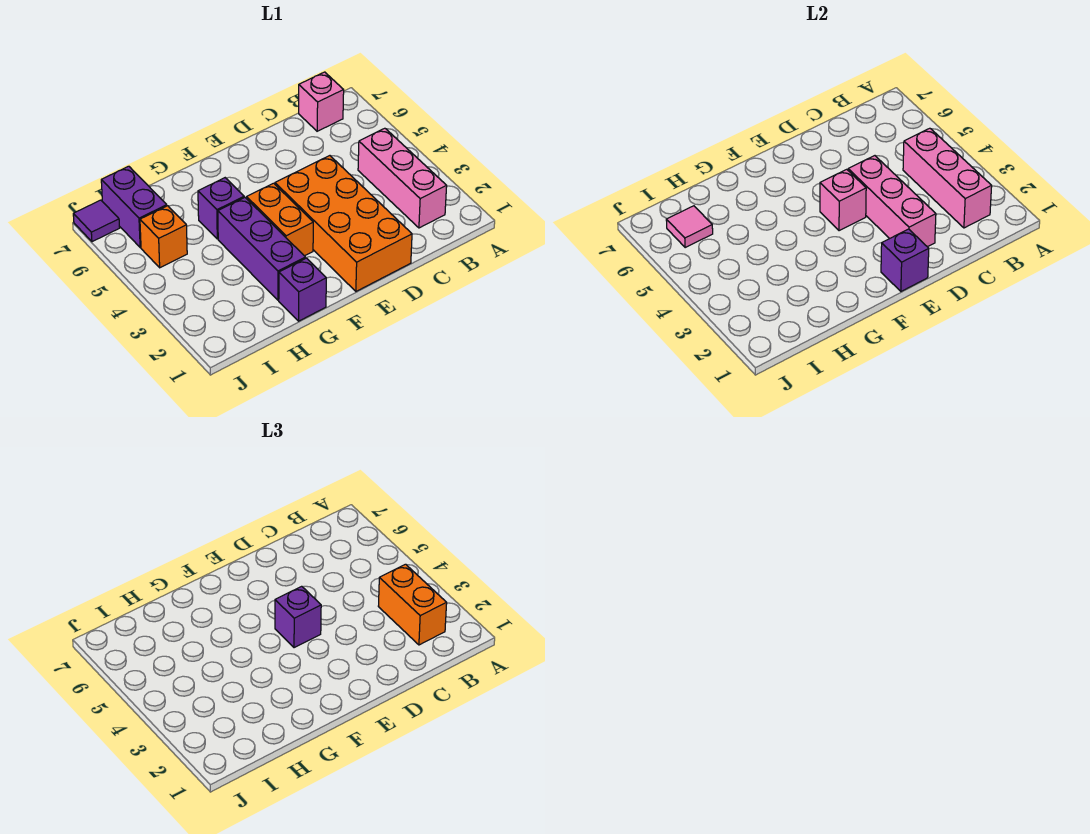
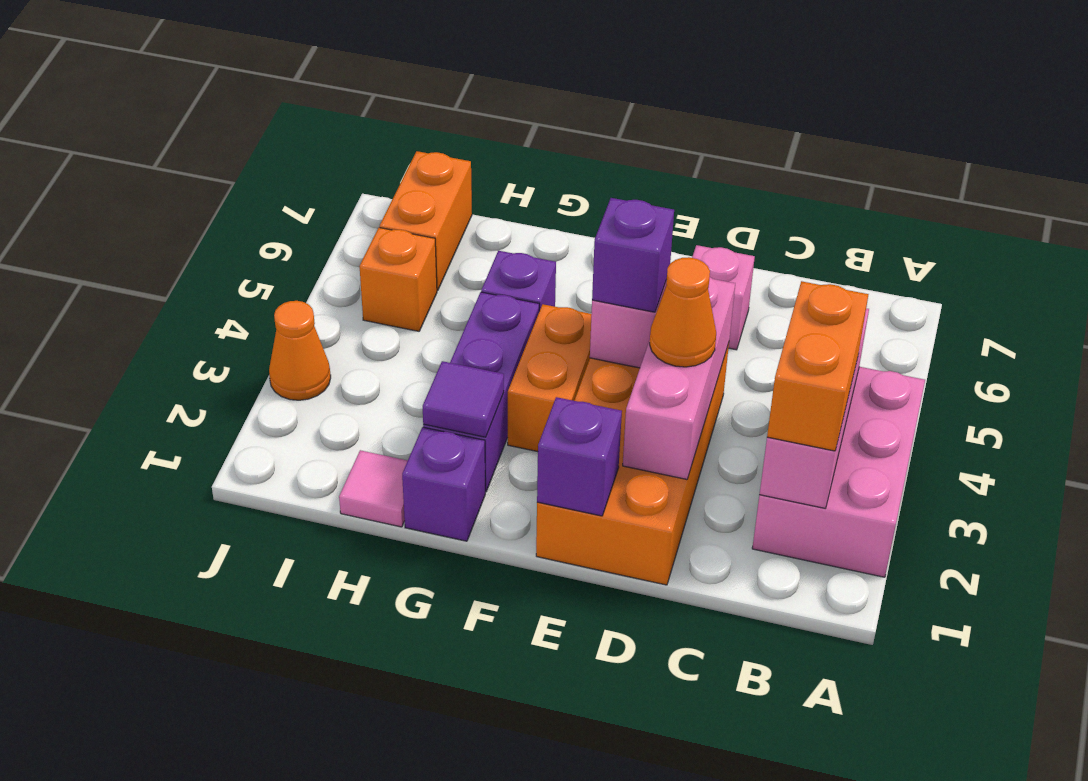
pink 1x3 brick [358,128,447,228] -> pink 2x3 brick [752,367,925,577]
pink 1x1 brick [299,72,344,131] -> pink 1x1 brick moved to [692,245,755,350]
none -> orange 1x1 cone [650,257,716,367]
purple 1x2 brick [101,166,167,247] -> orange 1x2 brick [380,151,472,291]
pink 1x1 tile [666,206,713,247] -> pink 1x1 tile moved to [339,450,408,527]
none -> orange 1x1 cone [269,301,331,400]
purple 1x1 tile [73,200,120,242] -> purple 1x1 tile moved to [423,361,504,437]

